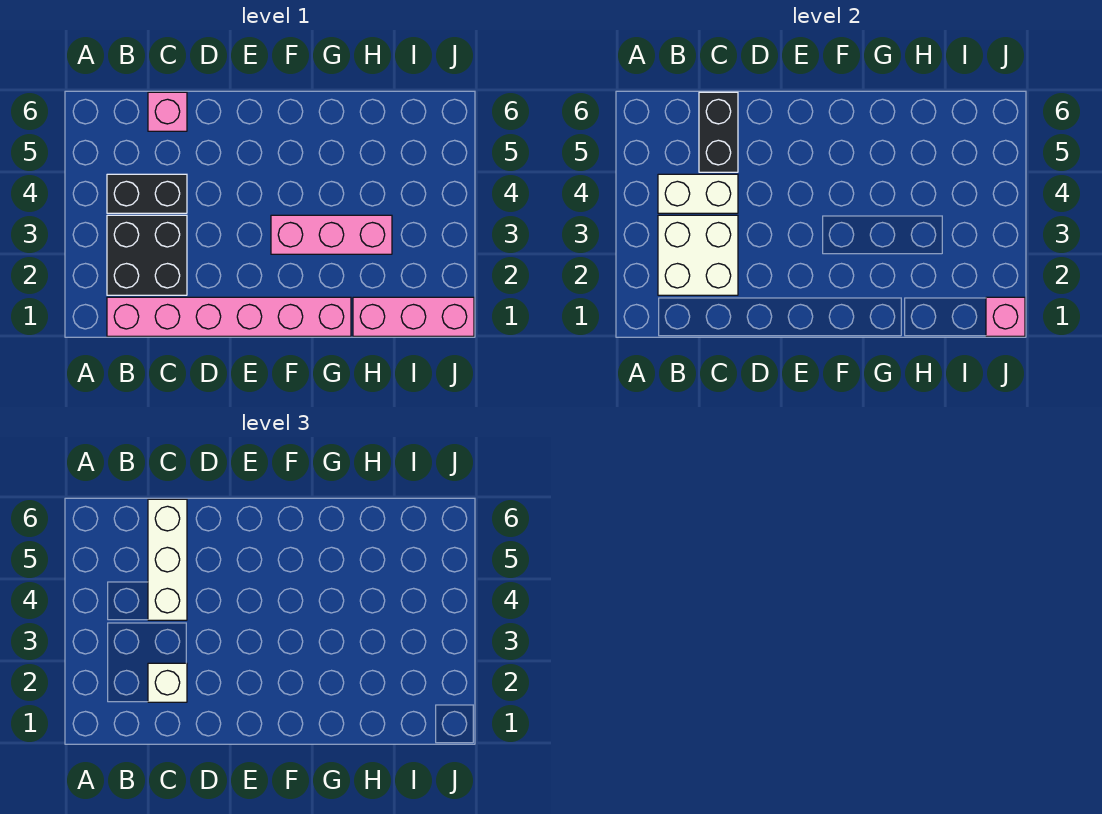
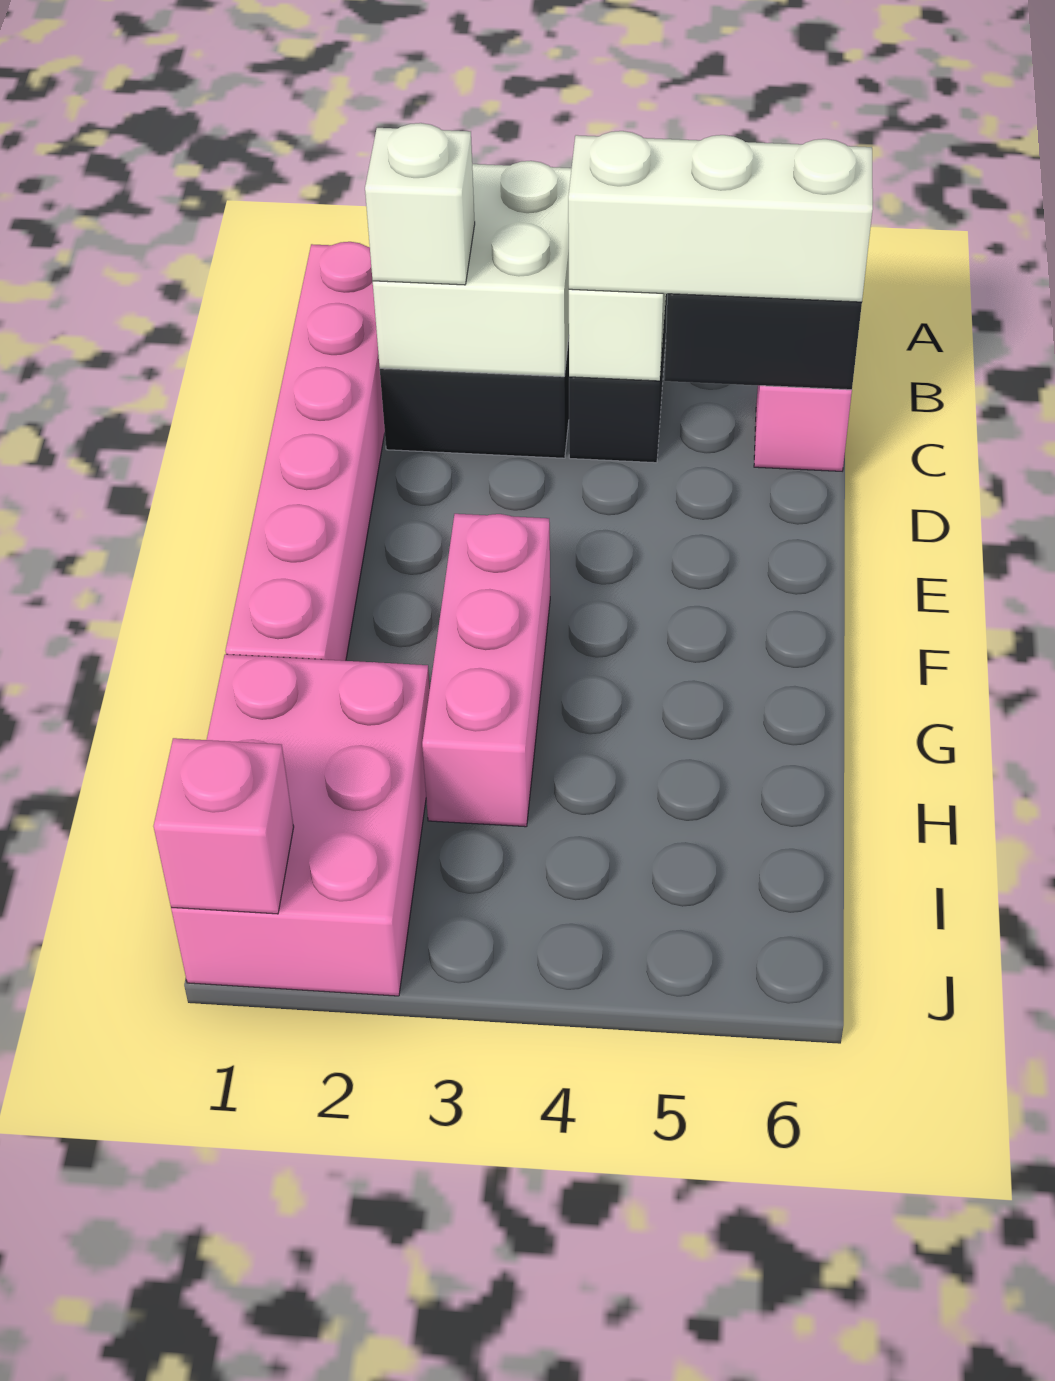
pink 1x3 brick [353,297,474,336] -> pink 2x3 brick [171,654,430,996]

